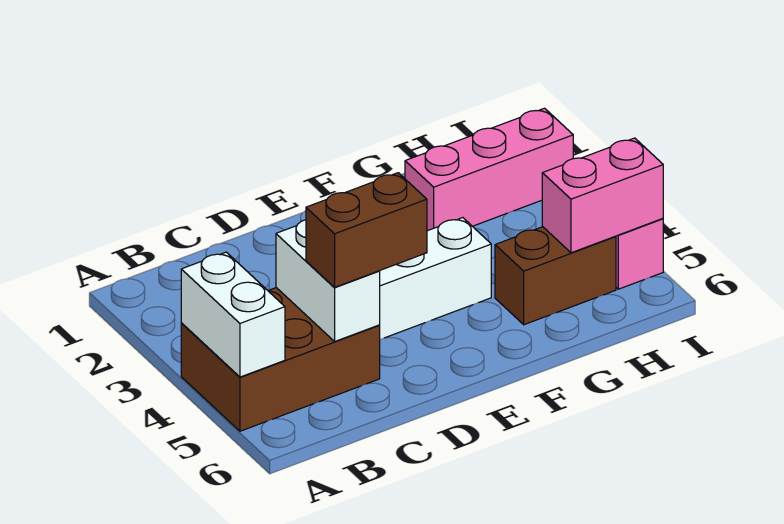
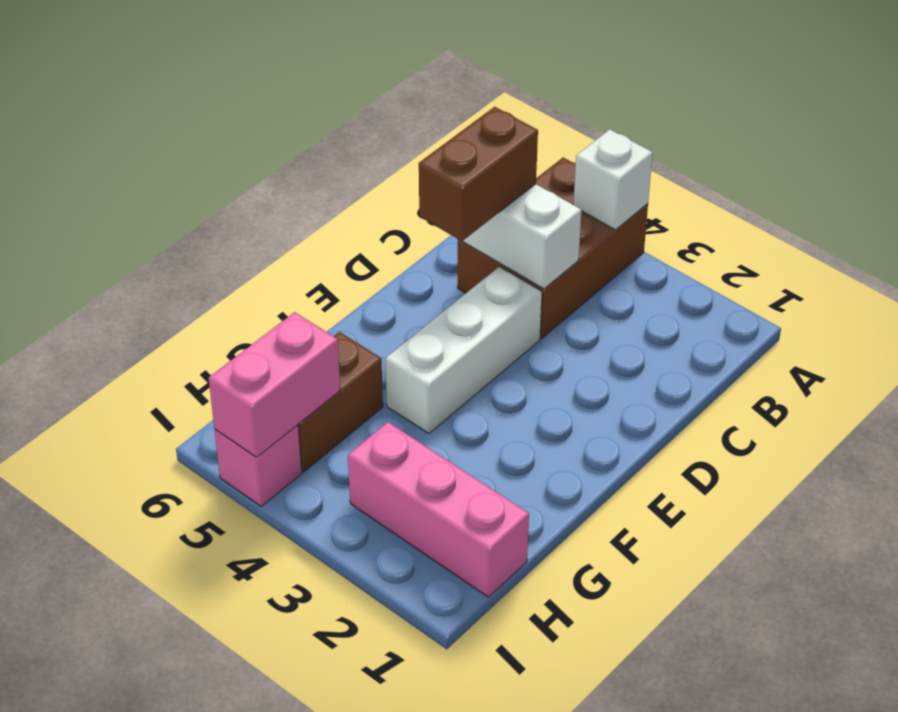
white 1x2 brick [181,252,285,377] -> white 1x1 brick [573,129,653,230]
pink 1x3 brick [405,108,573,231] -> pink 1x3 brick turned to [348,422,529,597]

